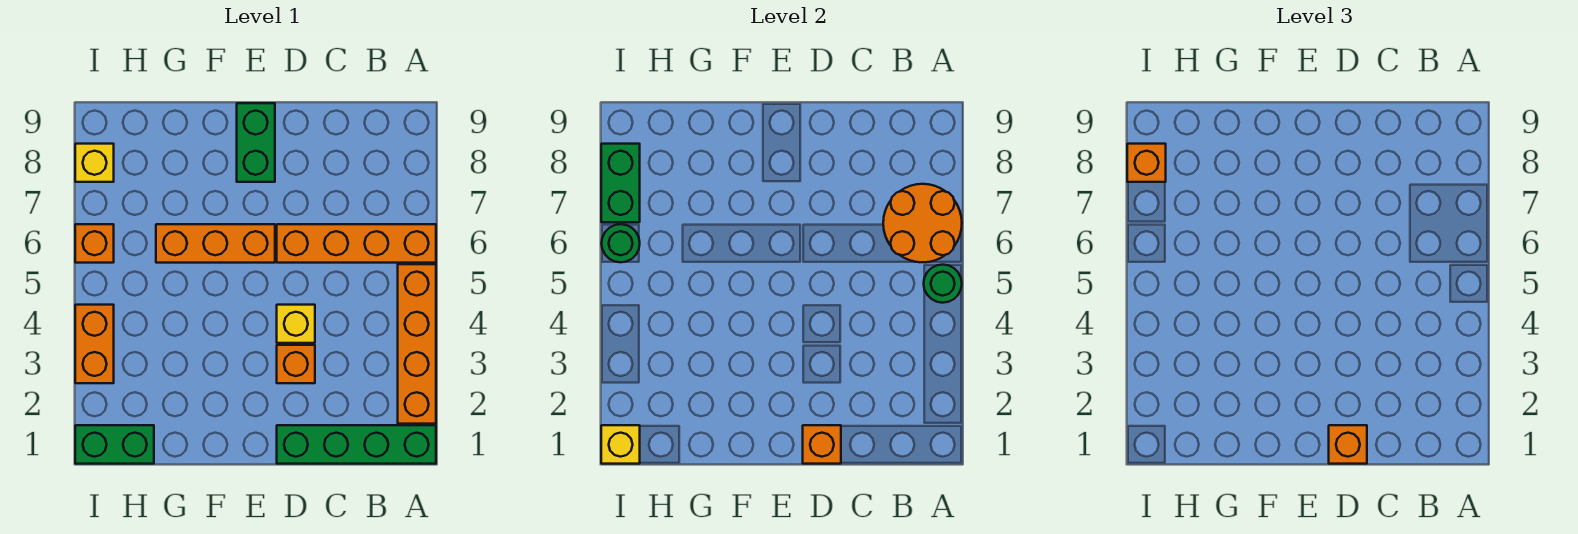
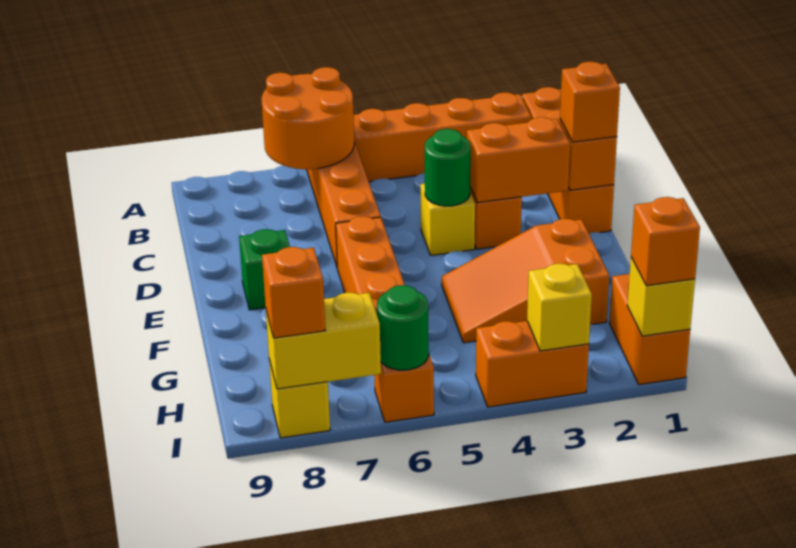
green 1x4 brick [277,425,436,464] -> orange 1x4 brick [522,87,614,233]
green 1x1 round brick [924,264,962,303] -> green 1x1 round brick moved to [425,129,471,206]
none -> orange 1x2 brick [467,117,570,203]
green 1x2 brick [237,103,275,182] -> green 1x1 brick [239,229,290,310]
none -> orange 2x3 slope [442,219,609,343]
green 1x2 brick [75,425,154,464] -> orange 1x2 brick [609,274,690,385]
none -> orange 1x1 brick [631,197,700,286]
none -> yellow 1x1 brick [527,264,592,351]
green 1x2 brick [601,144,640,222] -> yellow 1x2 brick [266,293,381,389]

